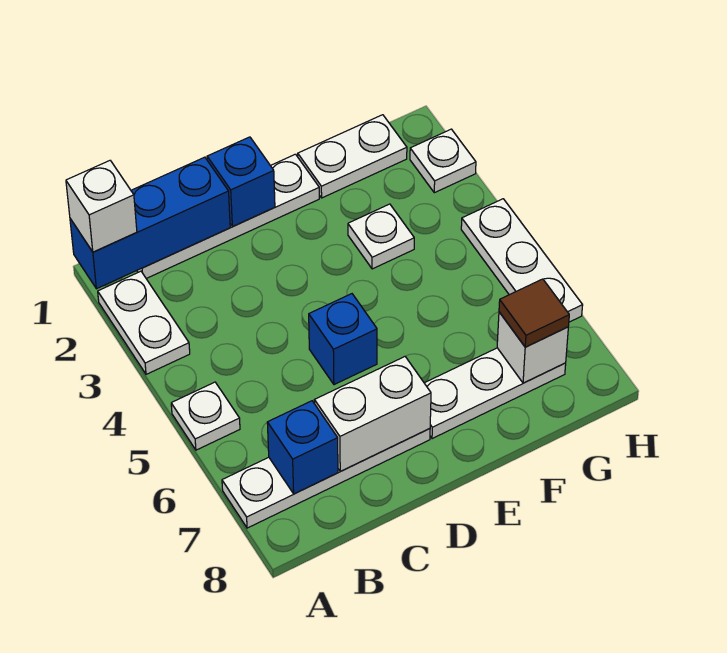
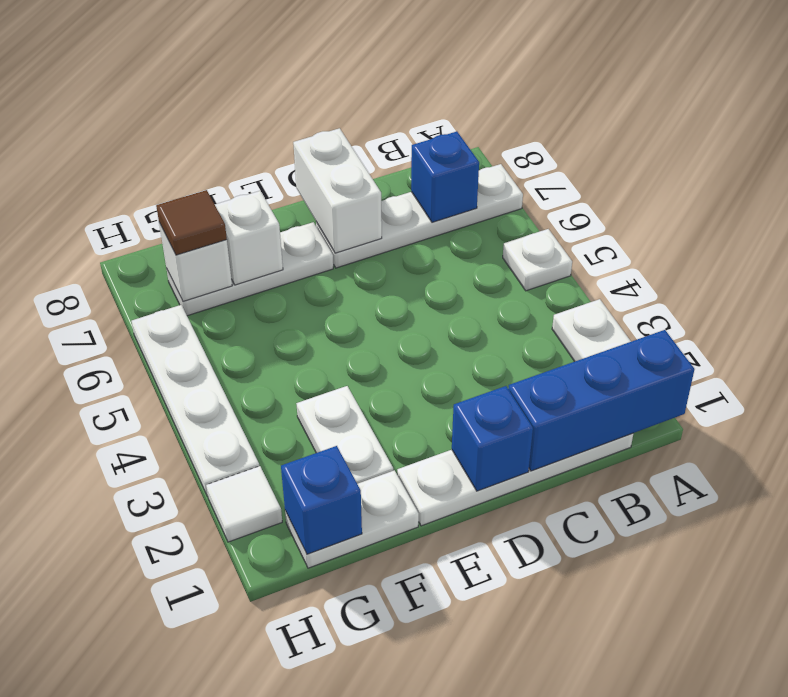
white 1x1 brick [66,161,137,252] -> white 1x1 brick moved to [215,191,283,285]
white 1x2 brick [315,357,431,471] -> white 1x2 brick turned to [293,128,382,253]
blue 1x1 brick [309,294,377,385] -> blue 1x1 brick moved to [281,446,362,554]
white 1x1 plate [348,204,414,269] -> white 1x2 plate [296,386,393,484]
white 1x1 plate [410,129,476,193] -> white 1x1 tile [206,466,282,542]
white 1x3 plate [461,199,583,322] -> white 1x4 plate [132,305,259,496]

